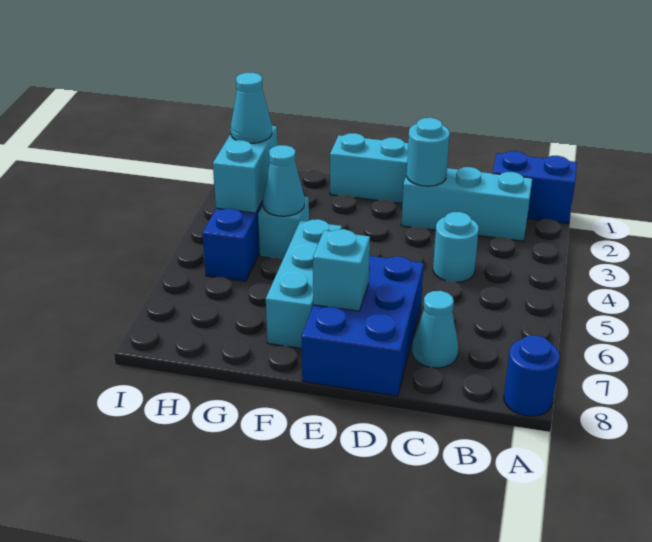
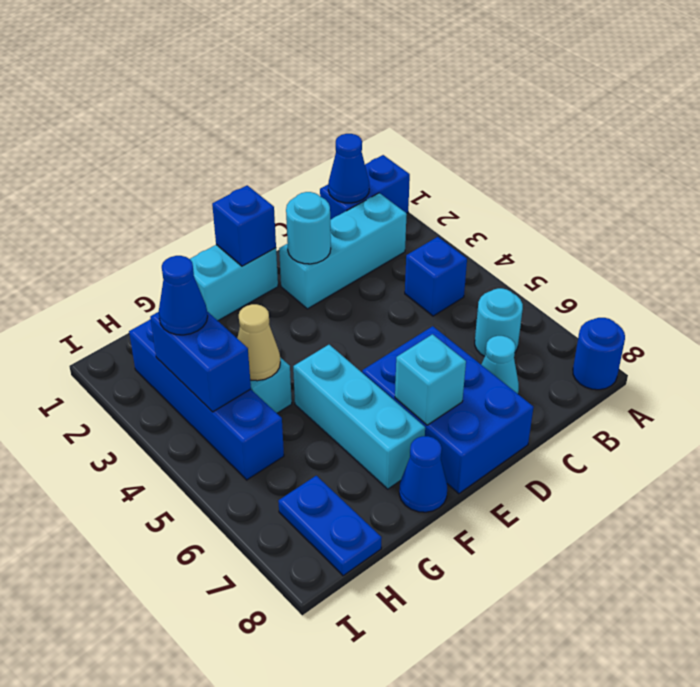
none -> blue 1x1 cone [328,134,369,203]
none -> blue 1x1 brick [405,237,467,316]
cyan 1x1 round brick [433,212,479,282] -> cyan 1x1 round brick moved to [475,288,523,356]
none -> blue 1x1 brick [212,185,276,266]
none -> blue 1x1 cone [399,436,447,512]
cyan 1x1 cone [263,145,304,216] -> tan 1x1 cone [237,304,280,381]
cyan 1x2 brick [213,126,277,213] -> blue 1x2 brick [150,311,251,412]
cyan 1x1 cone [231,73,272,143] -> blue 1x1 cone [159,256,208,335]
none -> blue 1x2 plate [278,476,382,576]

